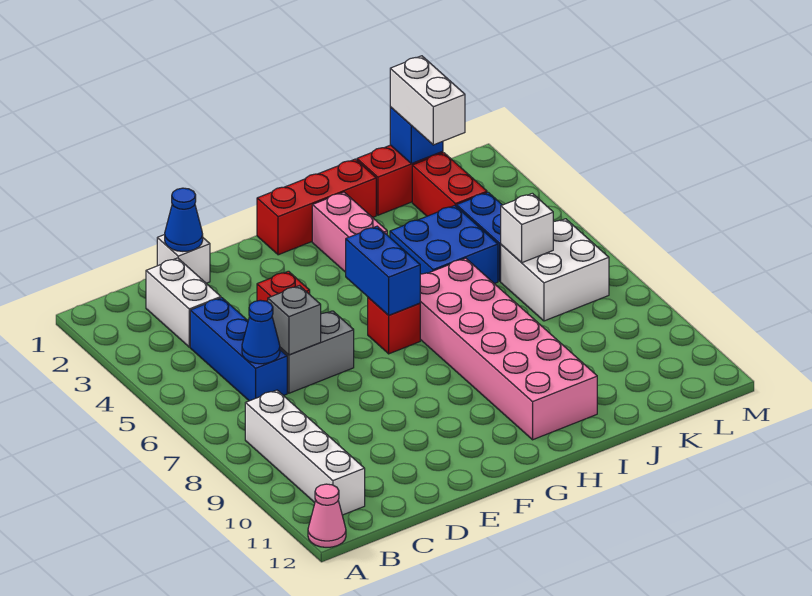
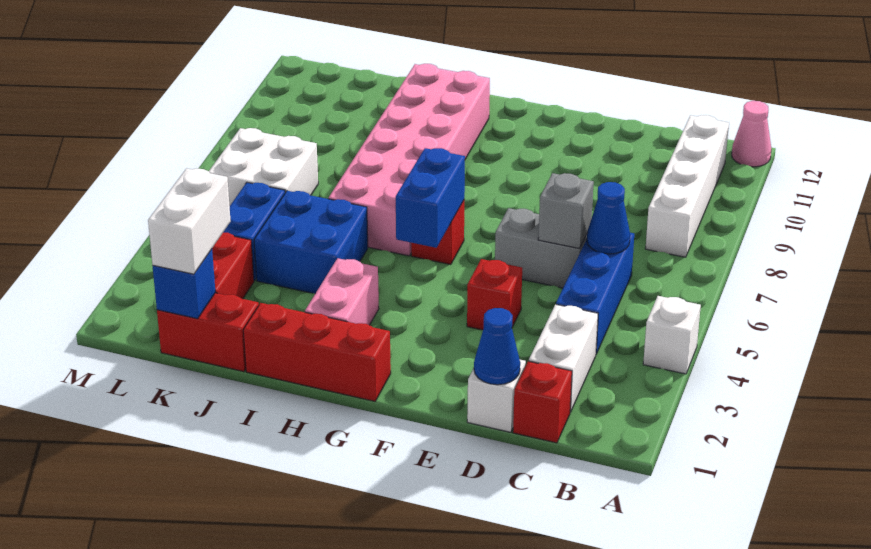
none -> red 1x1 brick [513,361,572,443]
white 1x1 brick [501,193,553,263] -> white 1x1 brick moved to [643,296,701,374]

